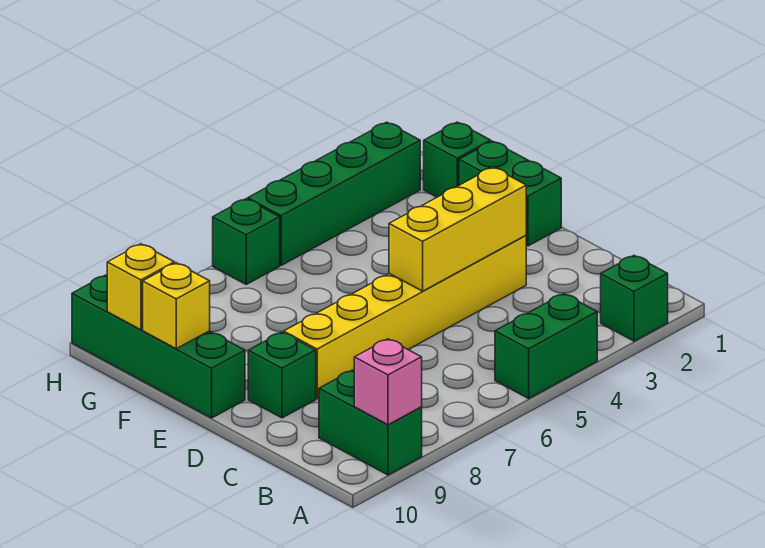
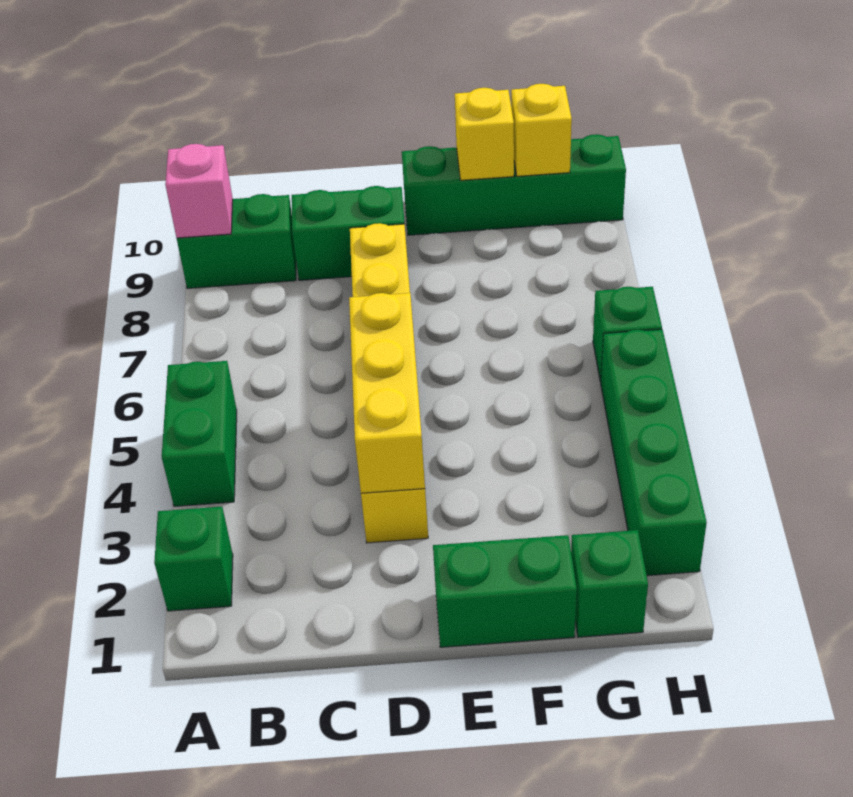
green 1x1 brick [248,332,316,418] -> green 1x2 brick [292,186,405,280]

